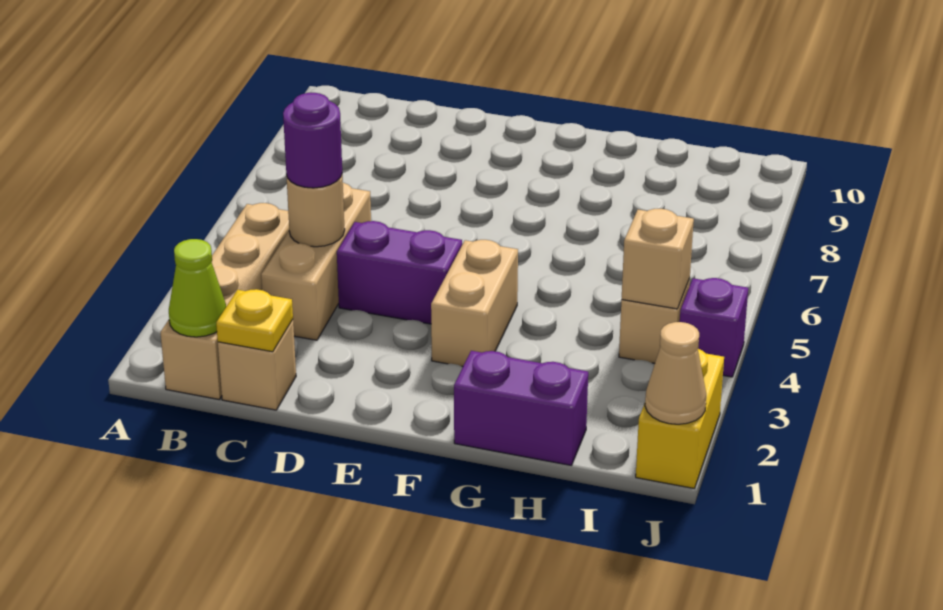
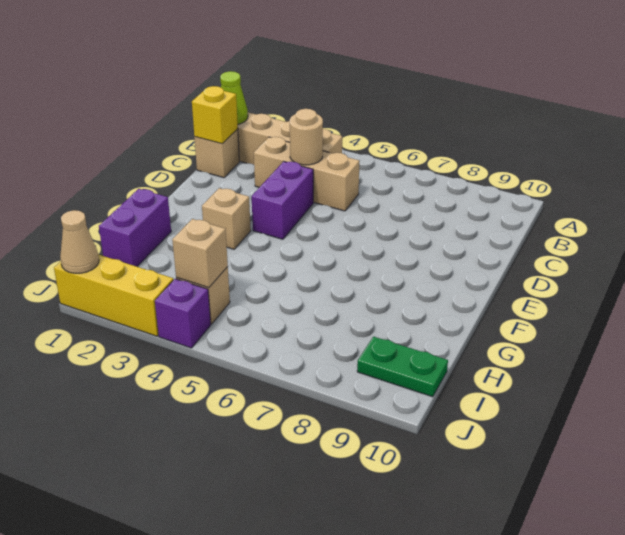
yellow 1x1 plate [216,289,293,352] -> yellow 1x1 brick [192,86,238,144]
purple 1x1 round brick [283,93,342,188] -> none
tan 1x2 brick [431,240,518,367] -> tan 1x1 brick [202,188,251,249]
none -> green 1x2 plate [357,337,448,397]
yellow 1x2 brick [636,349,724,488] -> yellow 1x3 brick [54,254,174,336]

